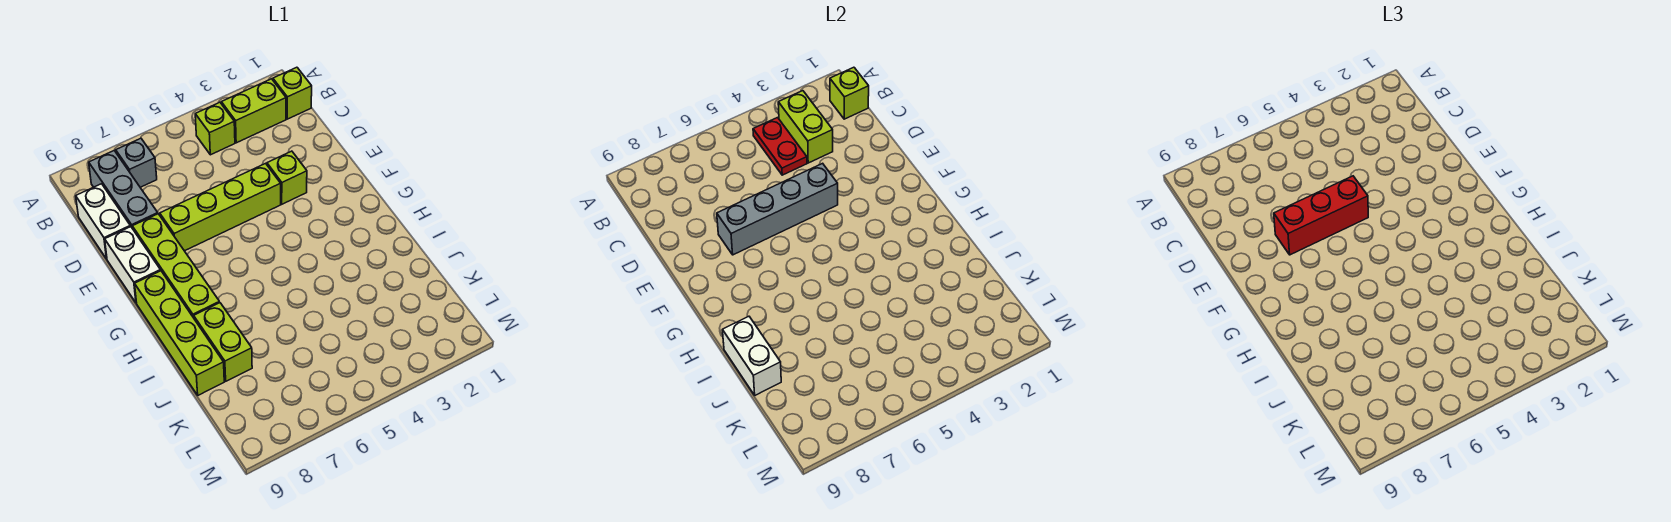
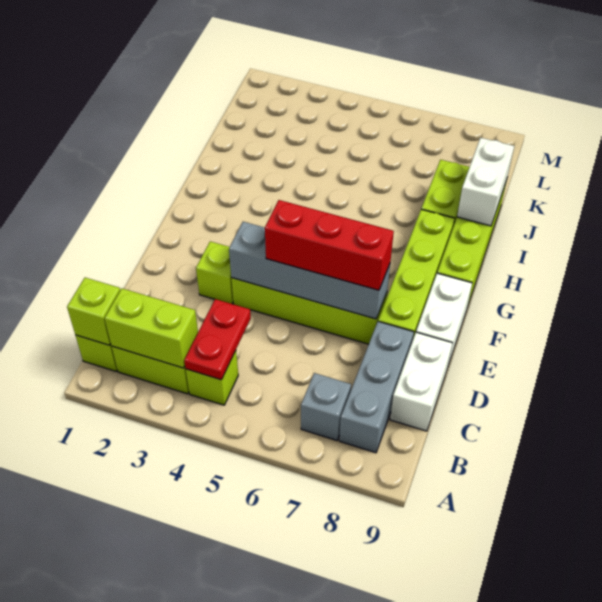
lime 1x2 brick [778,91,833,163] -> lime 1x2 brick turned to [105,289,198,368]

